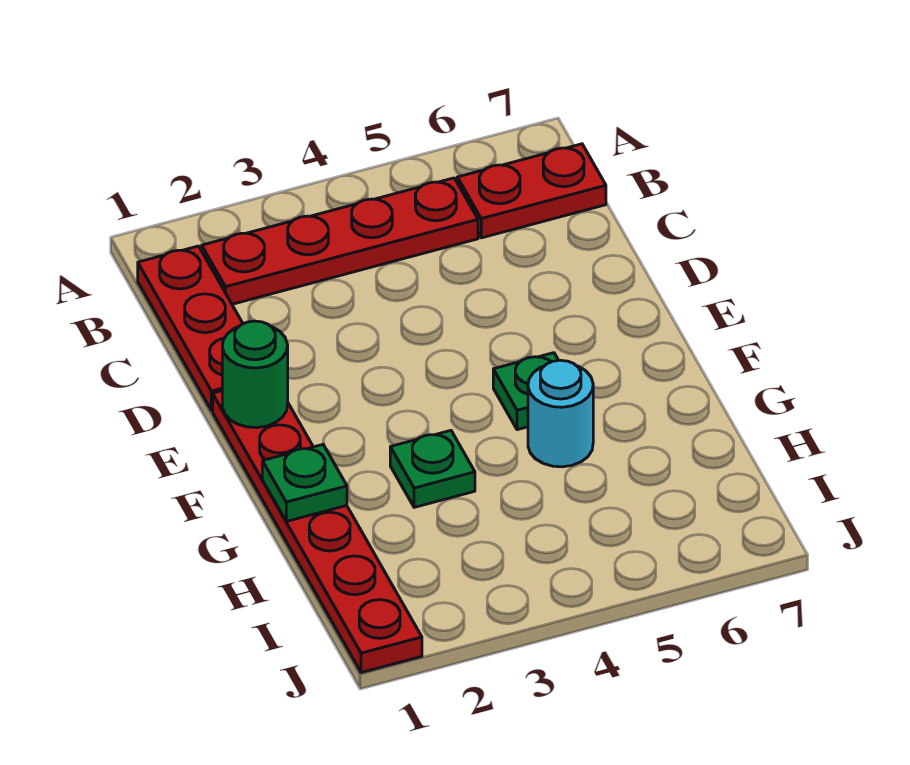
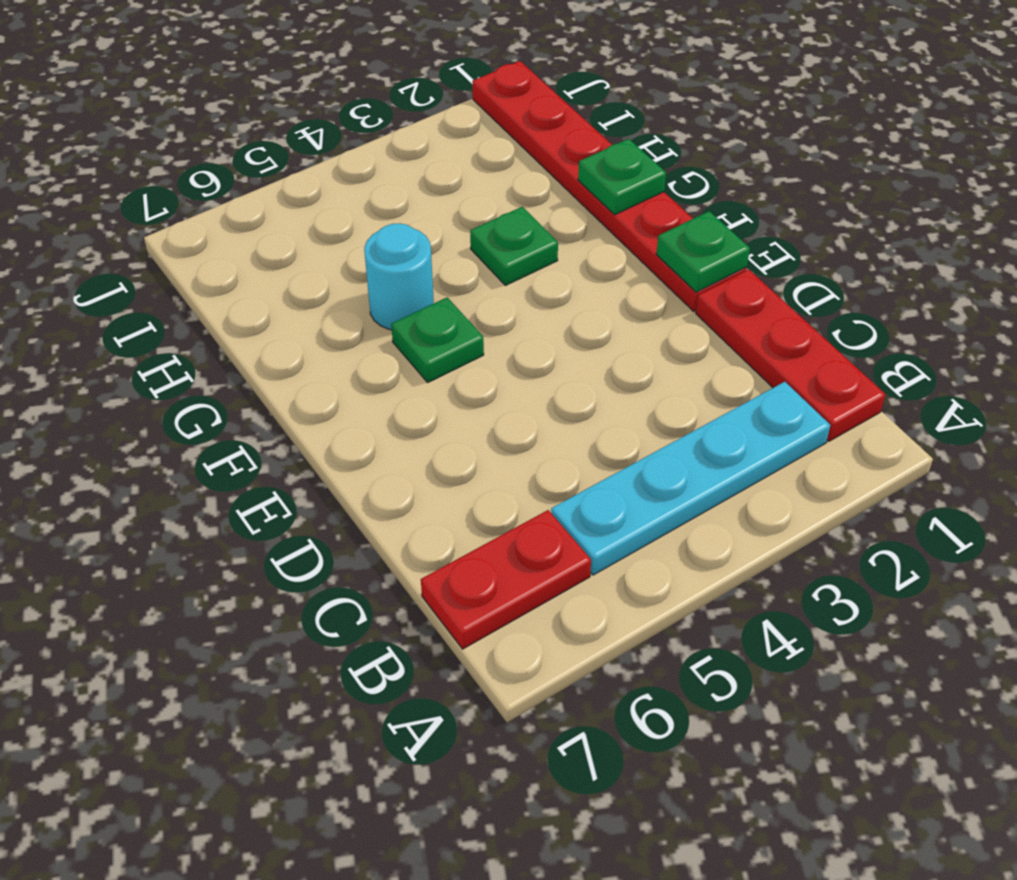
red 1x4 plate [202,178,478,304] -> cyan 1x4 plate [551,382,830,575]
green 1x1 round brick [222,321,288,428] -> green 1x1 plate [656,211,750,292]

